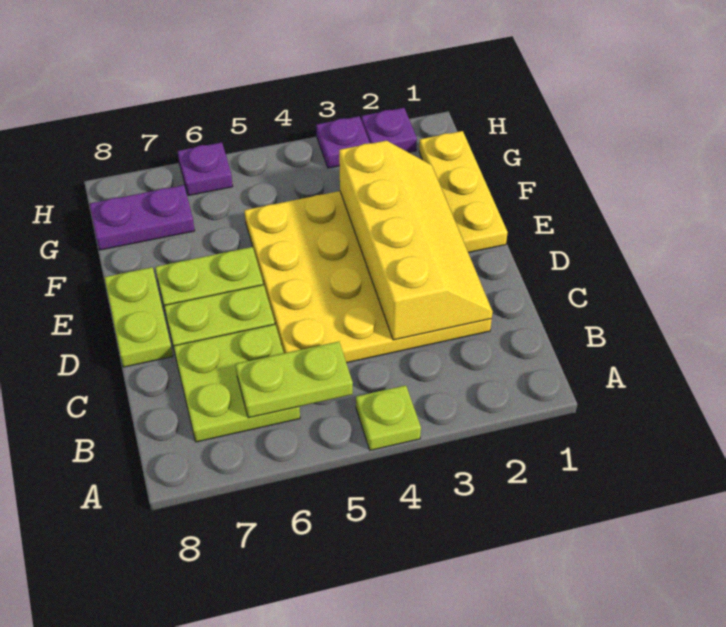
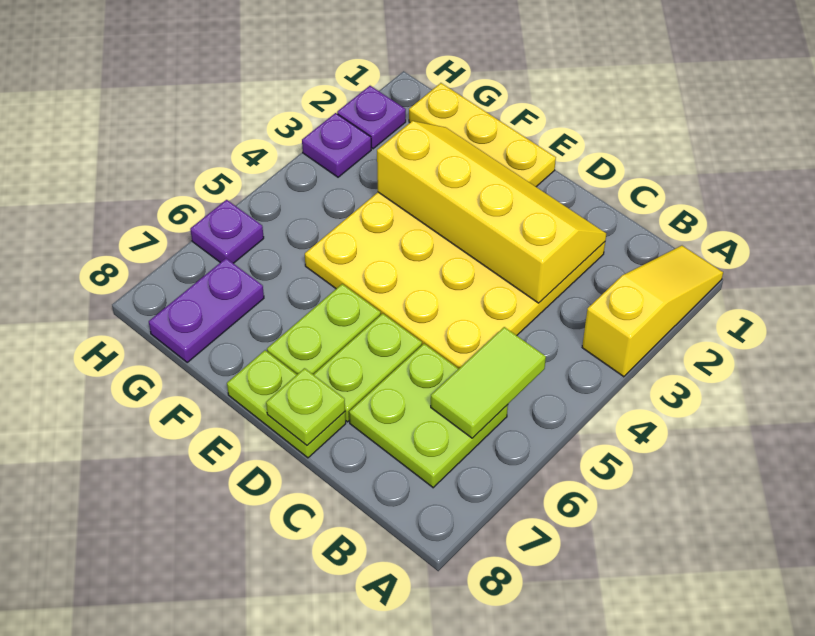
none -> yellow 1x3 slope [582,246,723,377]
lime 1x1 plate [356,385,421,450] -> lime 1x1 plate moved to [266,368,345,445]
lime 1x2 plate [236,342,353,418] -> lime 1x2 tile [431,327,546,438]

